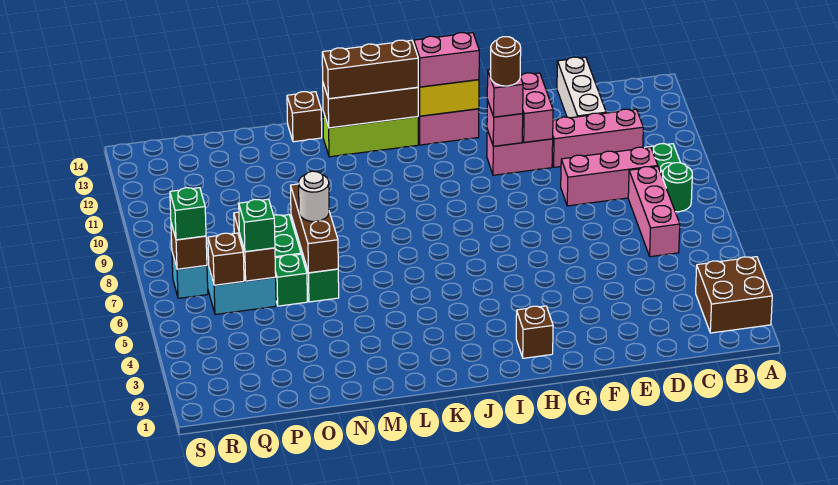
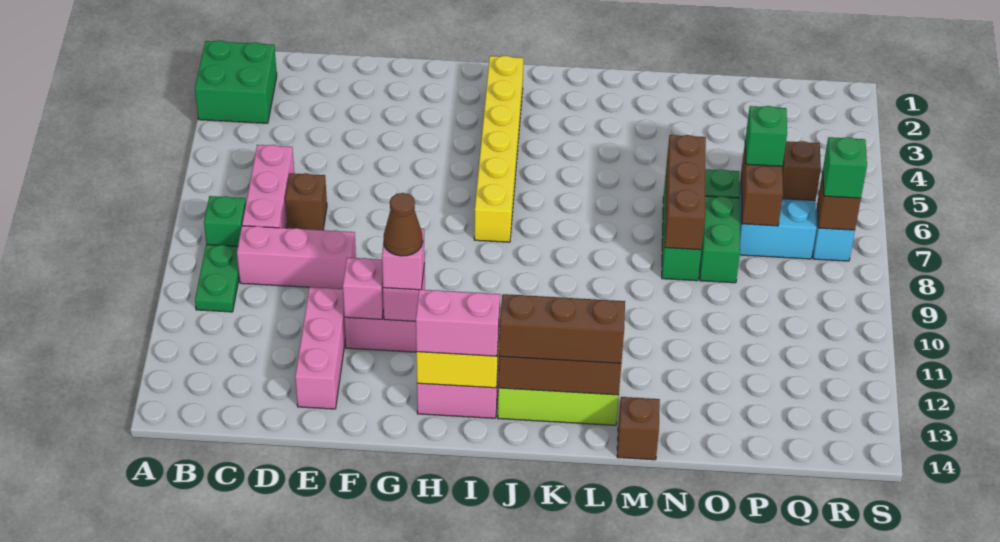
brown 2x2 brick [696,257,772,333] -> green 2x2 brick [195,40,277,123]
green 1x1 round brick [662,163,692,212] -> green 1x1 brick [204,196,246,246]
pink 1x3 brick [552,109,643,167] -> pink 1x3 brick turned to [295,287,346,409]
white 1x3 brick [557,57,606,118] -> none
pink 1x2 brick [520,73,553,142] -> pink 1x1 brick [343,257,384,319]
brown 1x1 round brick [491,37,521,86] -> brown 1x1 cone [384,193,423,256]
brown 1x1 brick [516,306,553,358] -> brown 1x1 brick moved to [285,173,327,230]
none -> yellow 1x6 brick [474,56,524,242]
white 1x1 round brick [299,171,329,222] -> none

